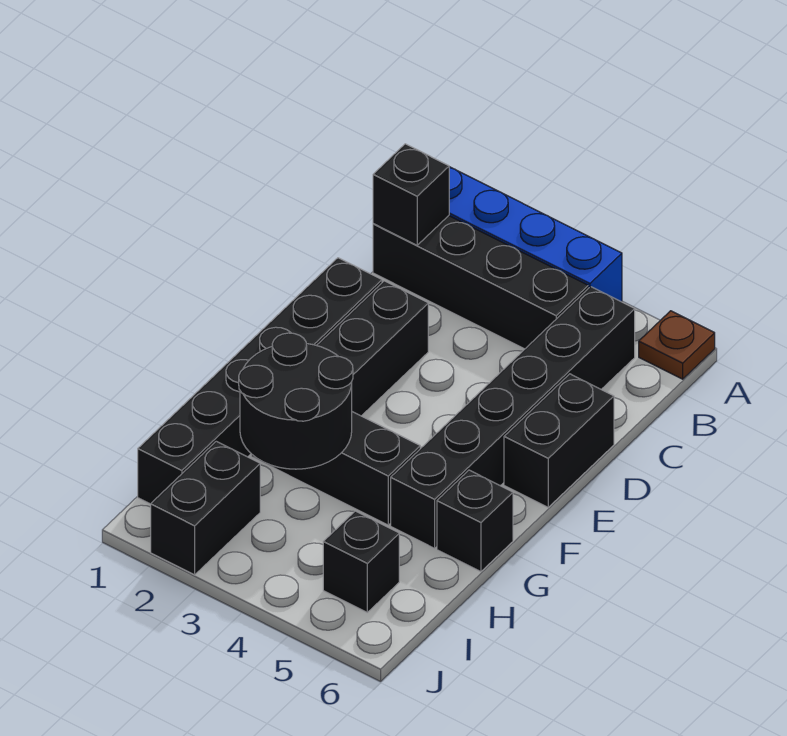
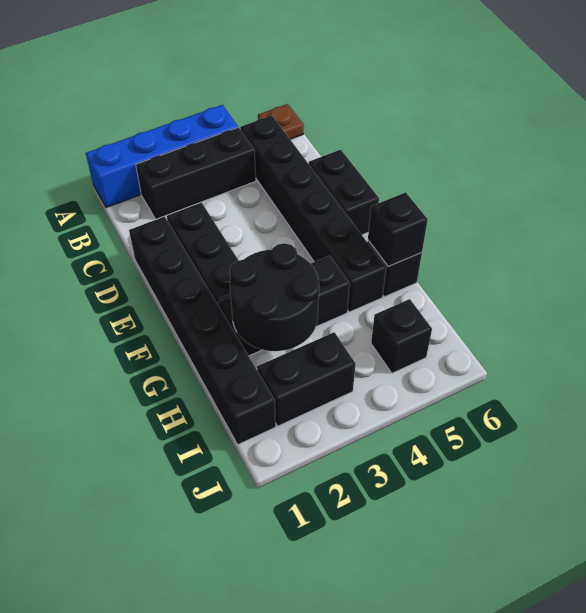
black 1x4 brick [373,216,588,349] -> black 1x3 brick [136,127,256,219]
black 1x1 brick [373,144,449,245] -> black 1x1 brick moved to [368,192,428,266]
black 1x2 brick [151,441,260,575] -> black 1x2 brick turned to [257,332,356,426]

